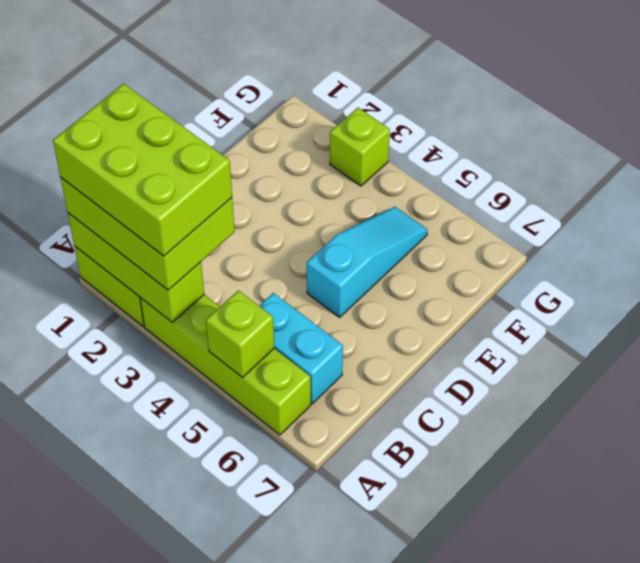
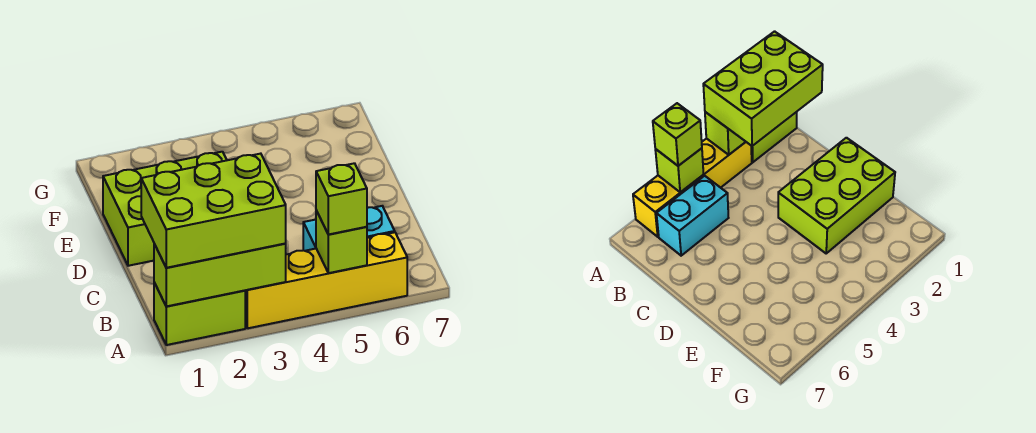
lime 2x3 brick [53,84,232,256] -> lime 2x3 brick moved to [103,152,227,266]
lime 1x4 brick [140,295,311,435] -> yellow 1x4 brick [245,232,407,328]
cyan 1x3 slope [307,207,428,317] -> none
lime 1x1 brick [330,108,390,186] -> lime 1x1 brick moved to [316,163,367,234]

